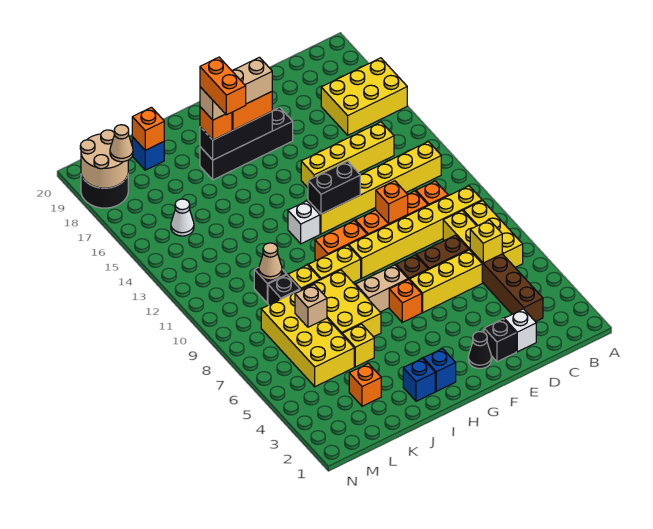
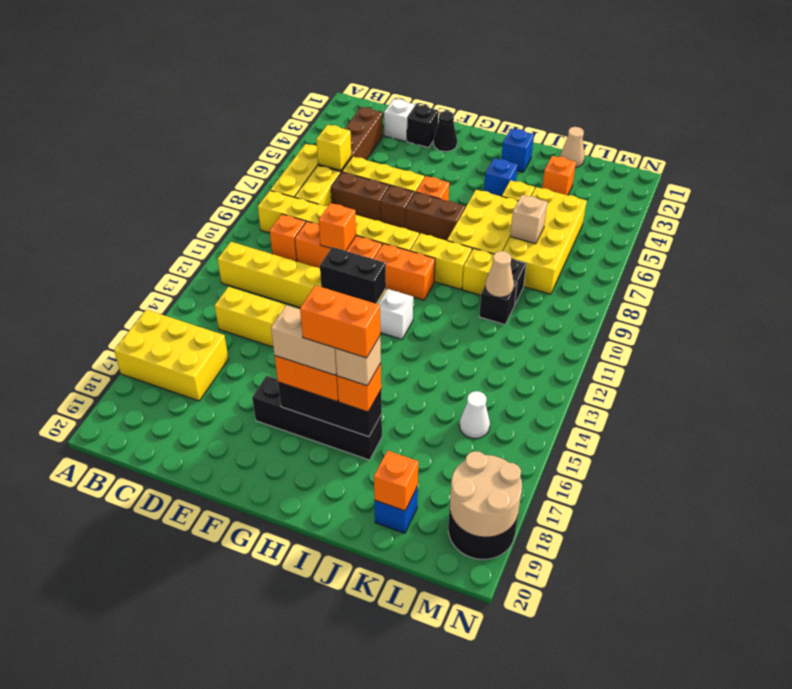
tan 1x2 brick [356,265,408,312] -> brown 1x2 brick [405,192,465,241]
blue 1x1 brick [423,349,456,391] -> blue 1x1 brick moved to [484,158,517,196]
orange 1x2 brick [200,57,246,115] -> orange 1x2 brick turned to [300,285,380,358]
tan 1x1 cone [110,125,133,162] -> tan 1x1 cone moved to [560,127,584,167]

